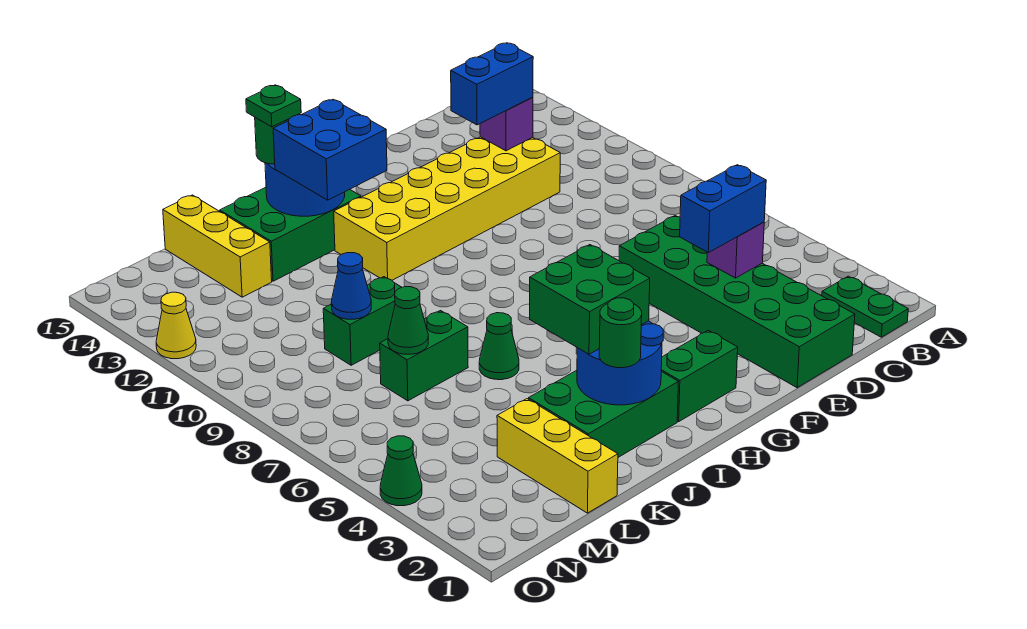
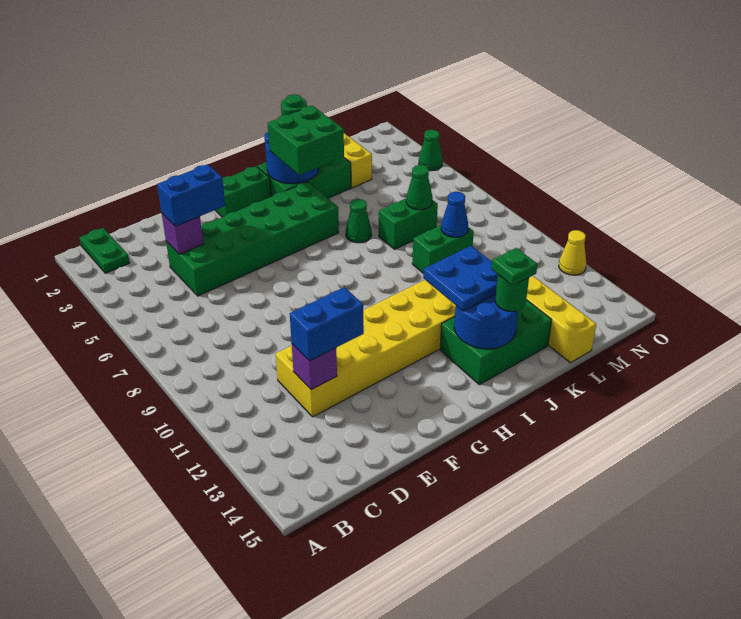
green 2x6 brick [619,216,855,388] -> green 2x6 brick turned to [166,182,339,296]
blue 2x2 brick [273,100,387,200] -> blue 2x2 plate [423,246,498,311]

